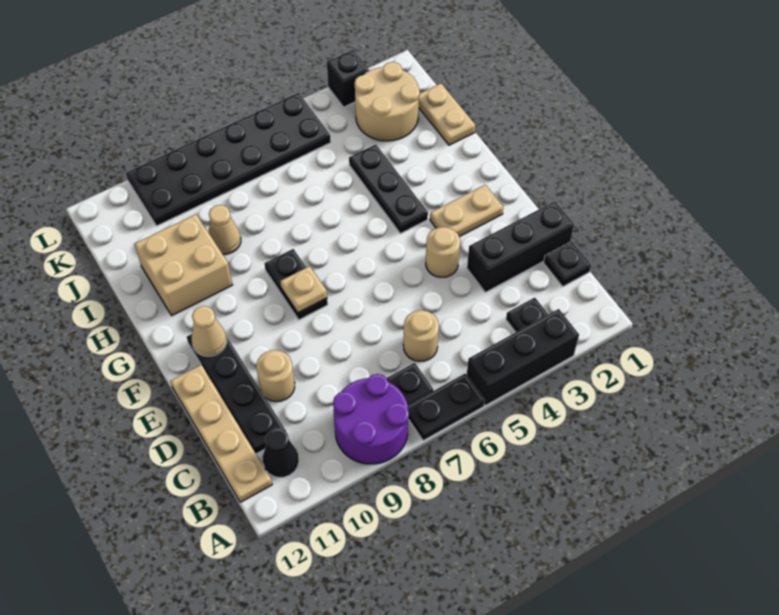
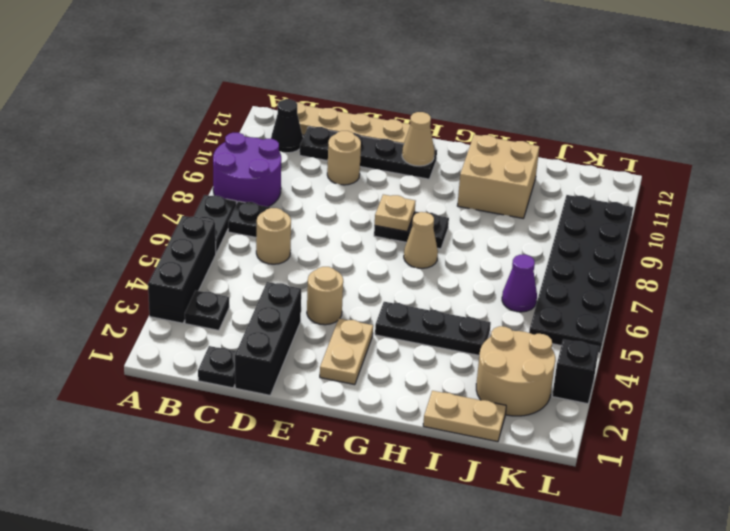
tan 1x1 cone [208,205,241,254] -> tan 1x1 cone moved to [404,212,438,268]
none -> purple 1x1 cone [502,255,537,312]

